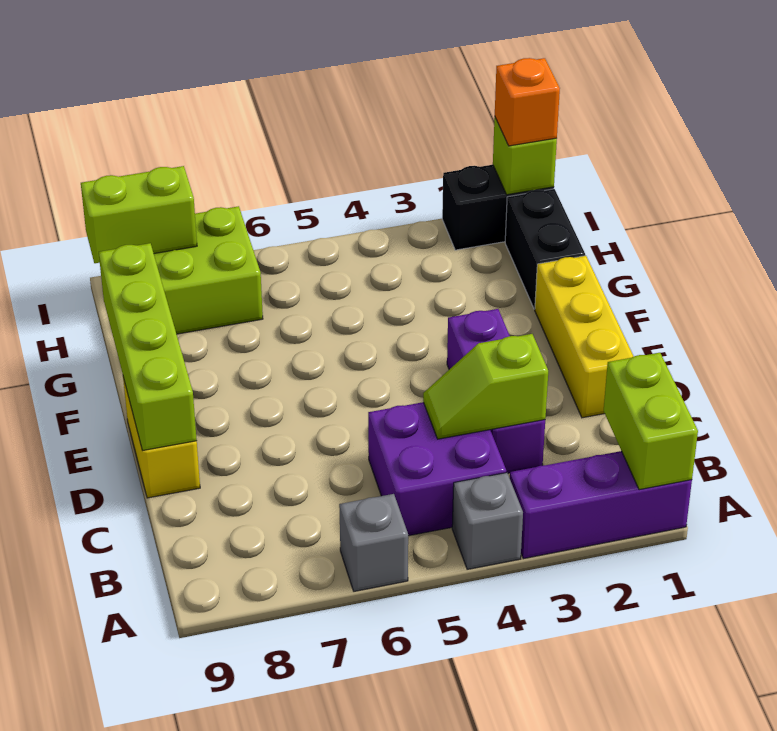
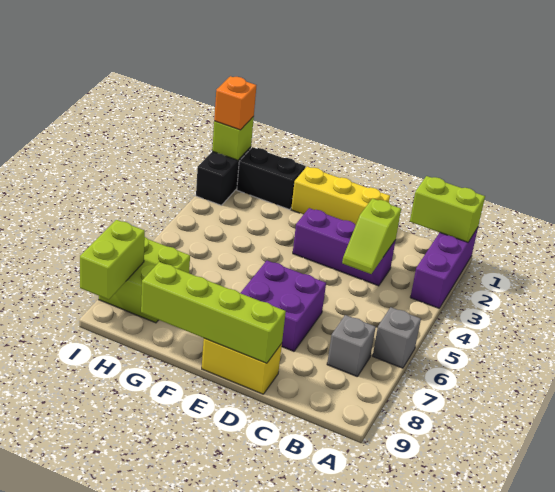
grey 1x1 brick [452,473,523,569] -> grey 1x1 brick moved to [327,315,376,377]
purple 2x2 brick [368,402,506,536] -> purple 2x2 brick moved to [241,261,326,351]

